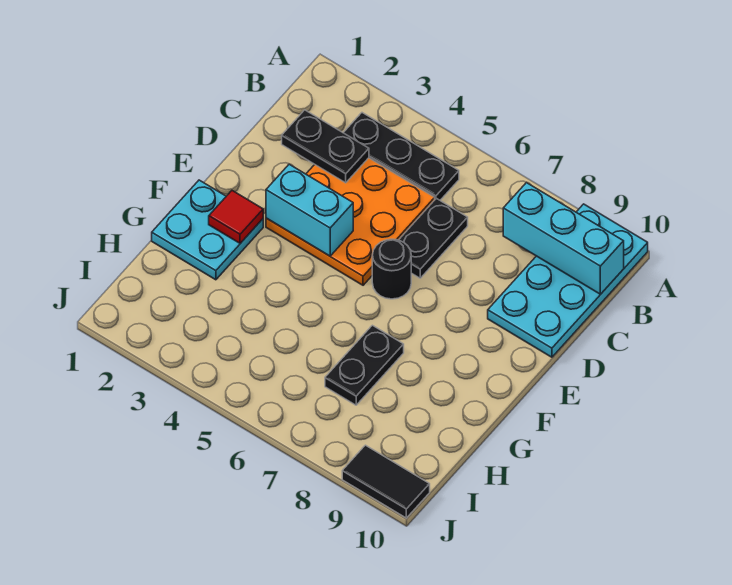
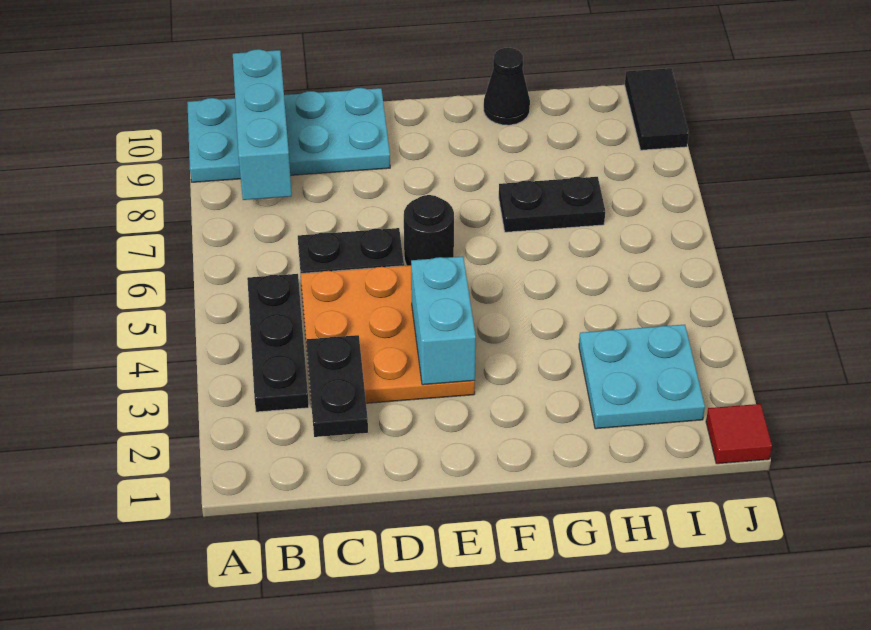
cyan 2x2 plate [152,180,263,280] -> cyan 2x2 plate moved to [579,325,705,429]
red 1x1 tile [209,191,263,243] -> red 1x1 tile moved to [706,404,772,464]
none -> black 1x1 cone [484,48,530,125]

